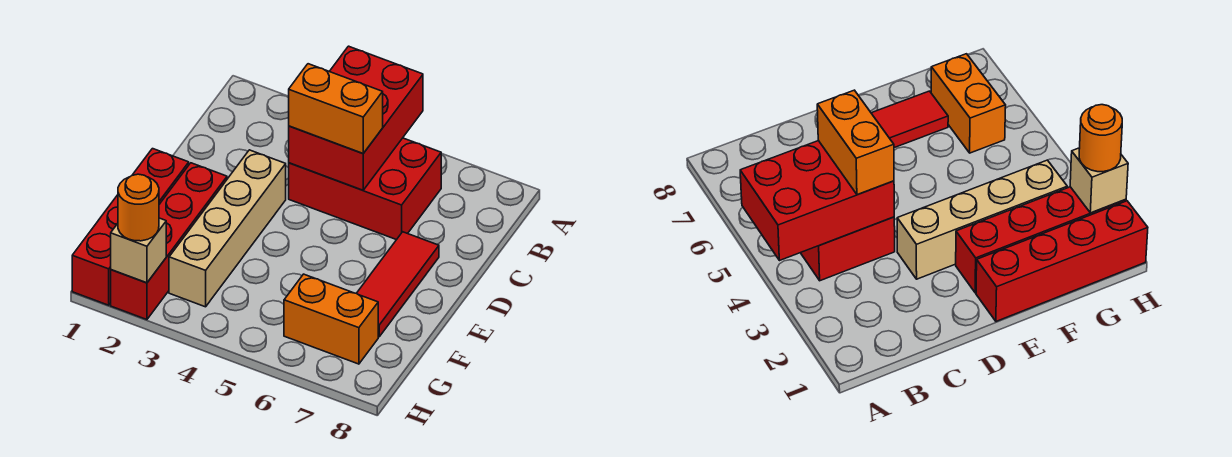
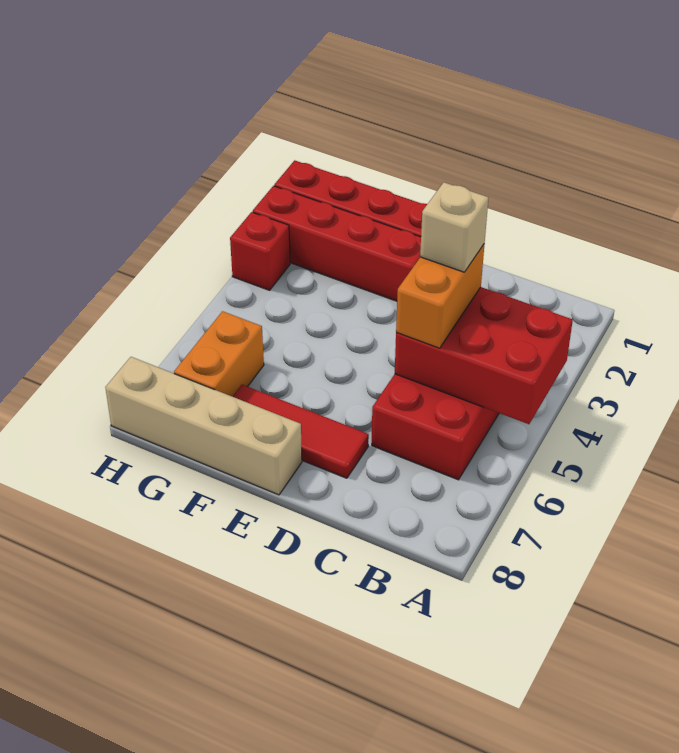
tan 1x4 brick [169,150,286,307] -> tan 1x4 brick moved to [105,357,302,495]
tan 1x1 brick [111,218,166,283] -> tan 1x1 brick moved to [420,182,488,272]
orange 1x1 round brick [118,174,159,241] -> none
none -> red 1x1 brick [230,212,290,290]

